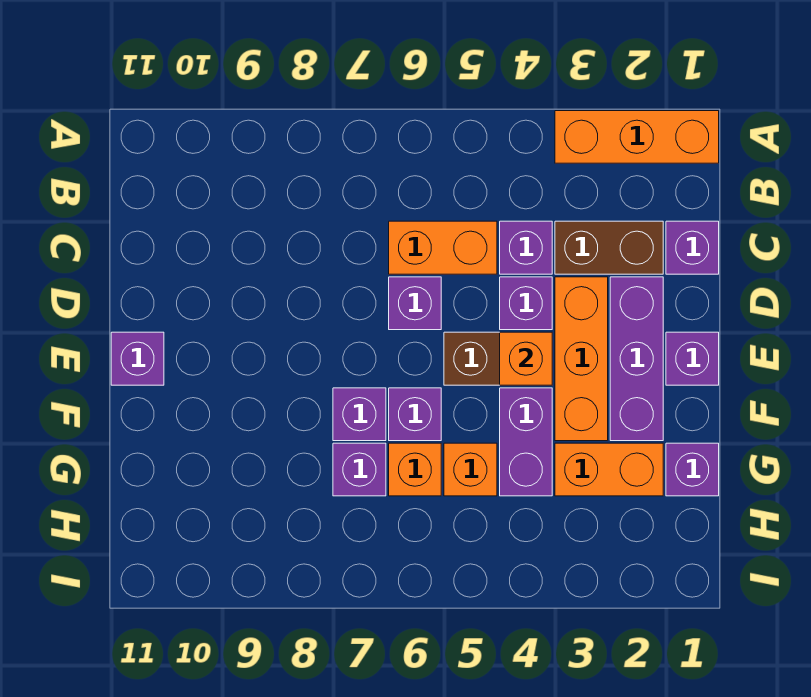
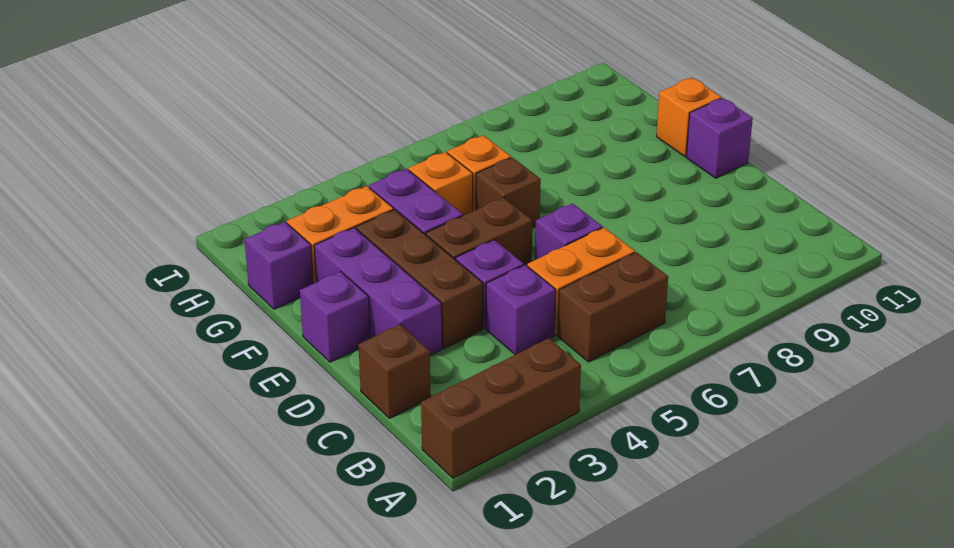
orange 1x3 brick [555,111,719,163] -> brown 1x3 brick [421,338,581,478]
purple 1x1 brick [666,221,719,274] -> brown 1x1 brick [359,325,431,419]
brown 1x2 brick [555,221,663,274] -> brown 1x2 brick moved to [558,252,668,362]
orange 1x3 brick [555,277,608,441] -> brown 1x3 brick [356,210,483,348]
orange 1x1 brick [500,332,552,385] -> orange 1x1 brick moved to [656,78,721,157]
purple 1x1 brick [389,388,441,441] -> brown 1x1 brick [476,157,541,228]
purple 1x1 brick [333,388,386,441] -> none
purple 1x1 brick [333,443,386,496] -> none

